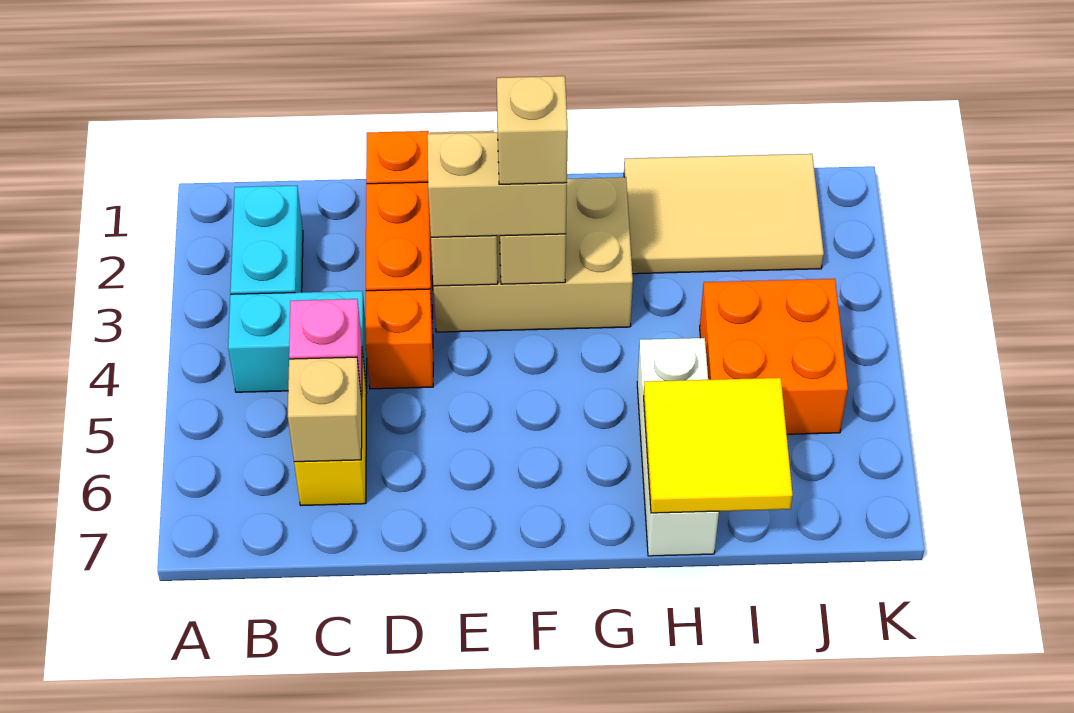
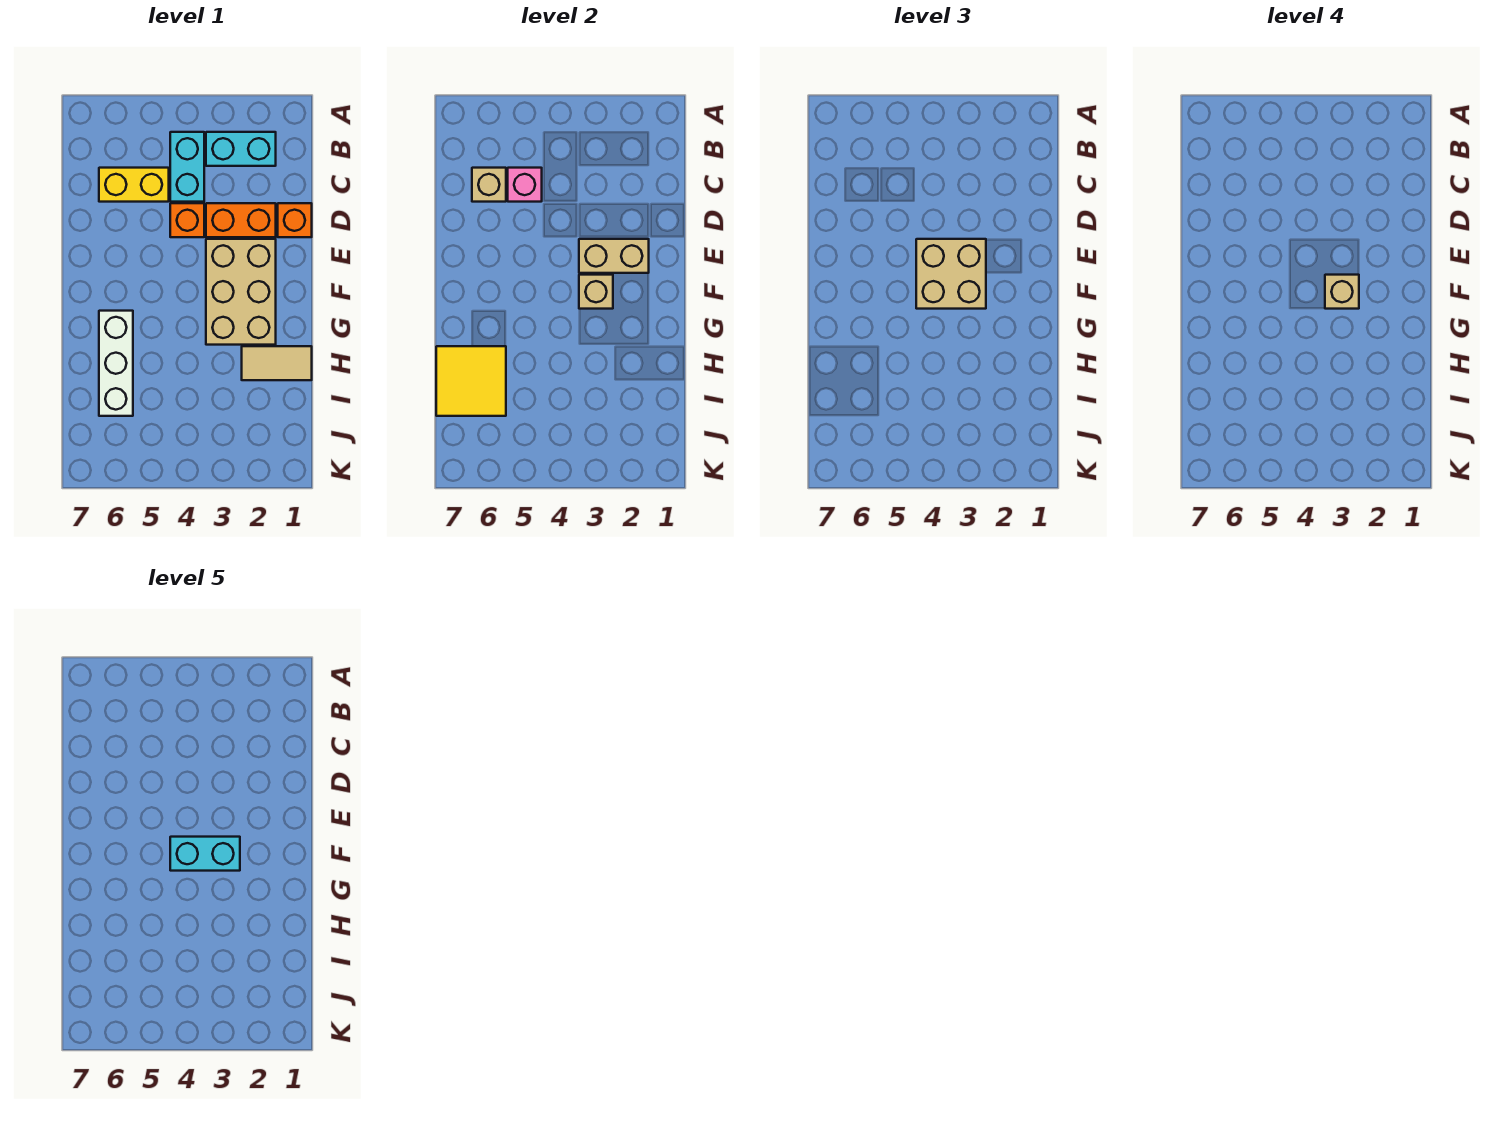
tan 1x2 brick [427,132,567,237] -> tan 2x2 brick [916,239,986,309]
none -> cyan 1x2 brick [170,837,240,871]
tan 2x3 tile [624,154,824,274] -> tan 1x2 tile [242,346,312,380]
white 1x3 brick [637,338,719,556] -> white 1x3 brick turned to [99,311,133,416]
orange 2x2 brick [700,279,848,434] -> none

